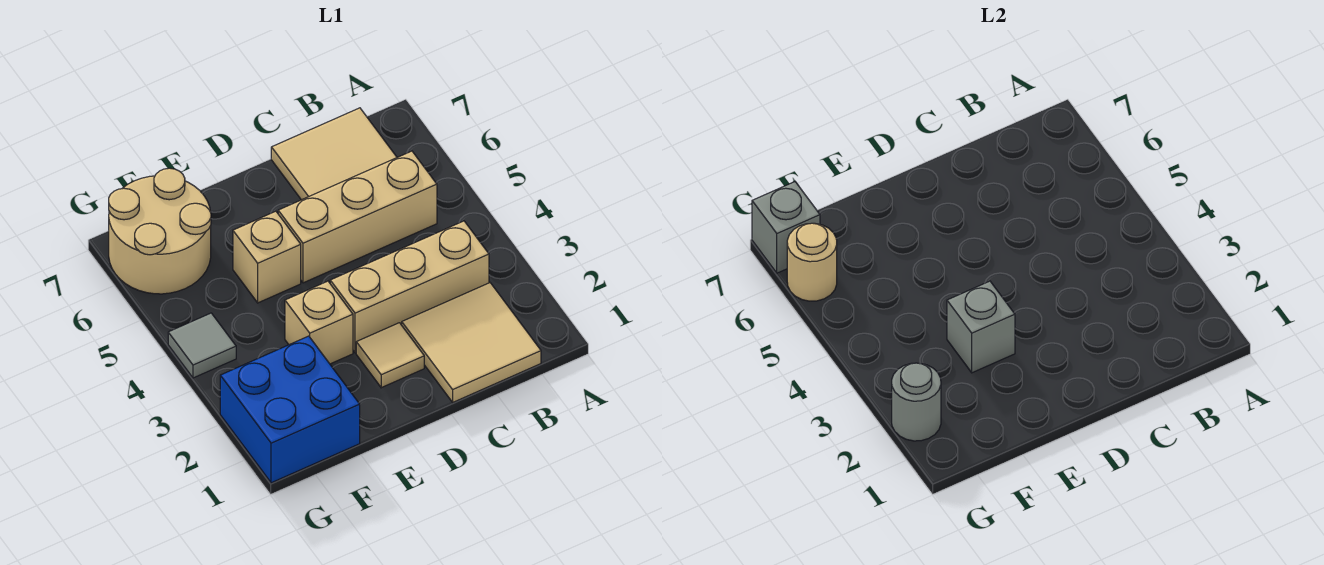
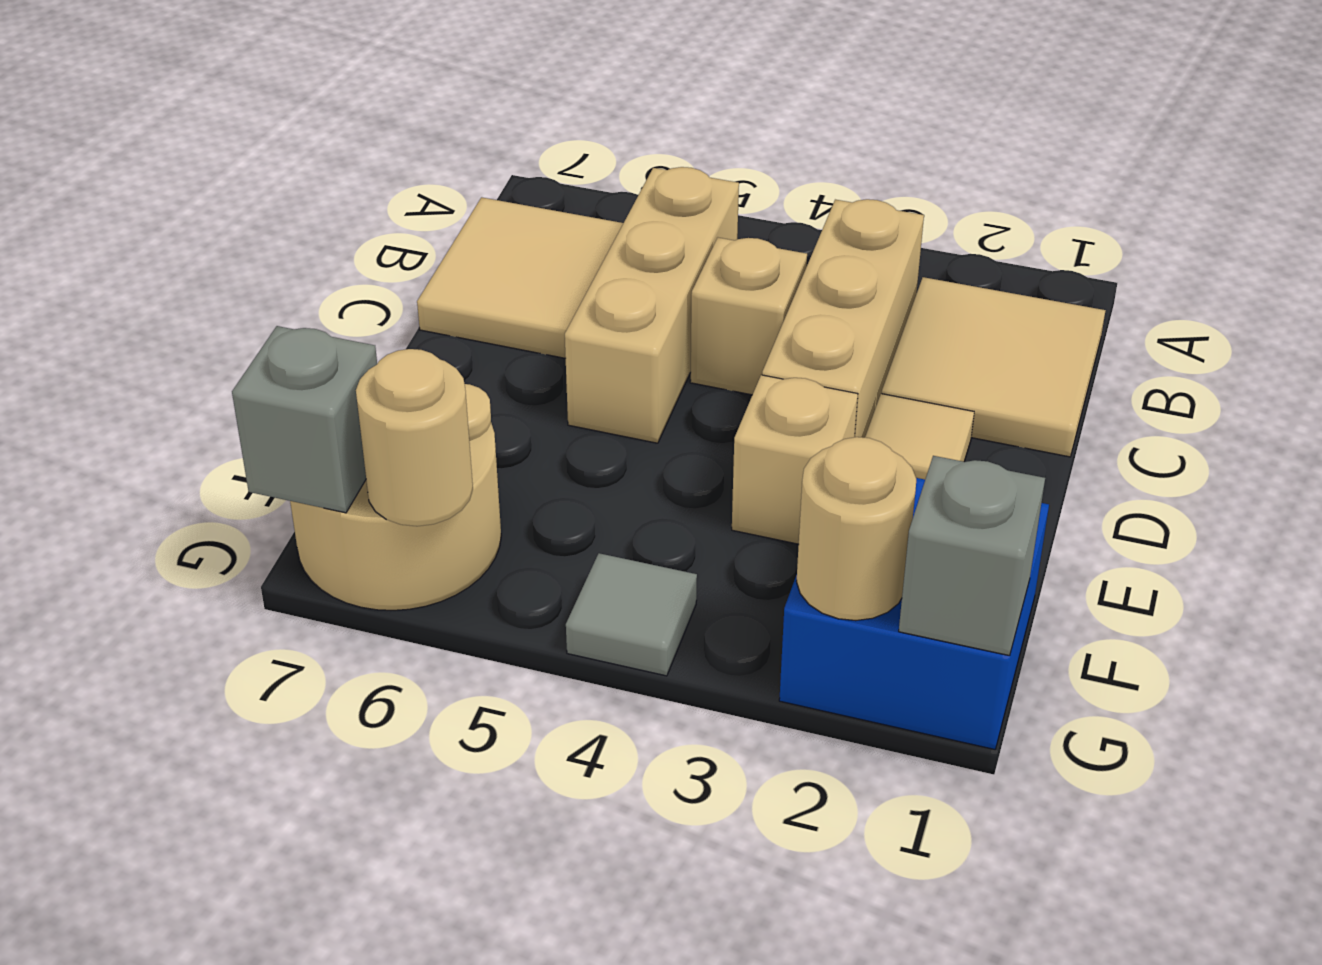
grey 1x1 brick [947,281,1015,373] -> grey 1x1 brick moved to [899,456,1045,656]
tan 1x1 brick [233,211,301,303] -> tan 1x1 brick moved to [690,238,807,395]
grey 1x1 round brick [892,363,941,441] -> tan 1x1 round brick [797,437,916,621]

